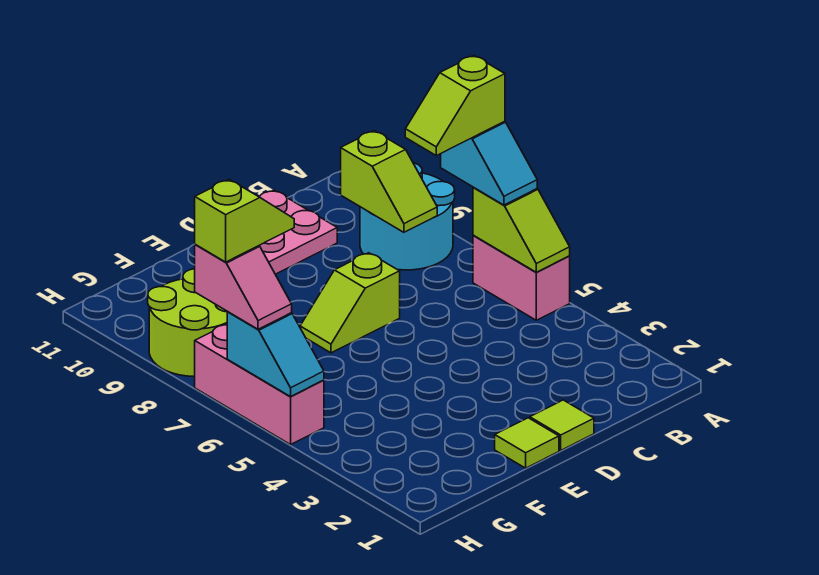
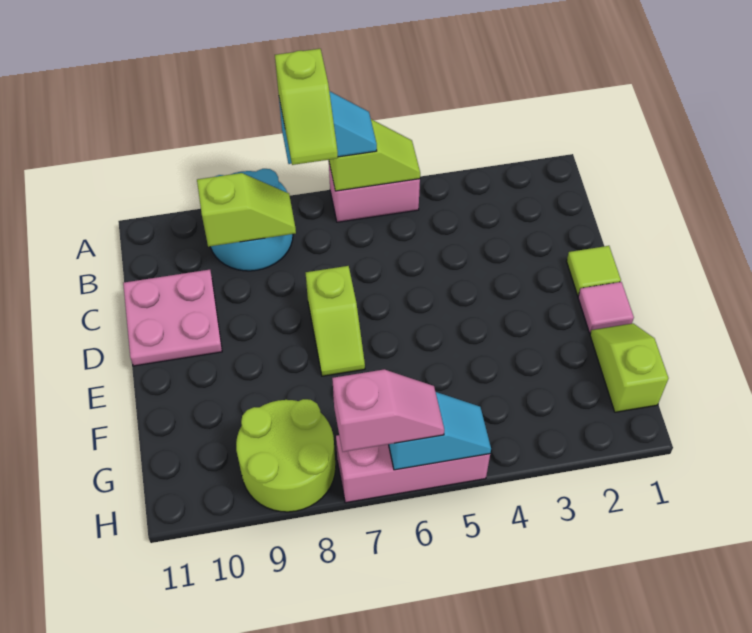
lime 1x1 tile [495,418,559,468] -> pink 1x1 tile [578,282,634,333]
lime 1x2 slope [195,179,294,262] -> lime 1x2 slope moved to [590,323,668,412]

